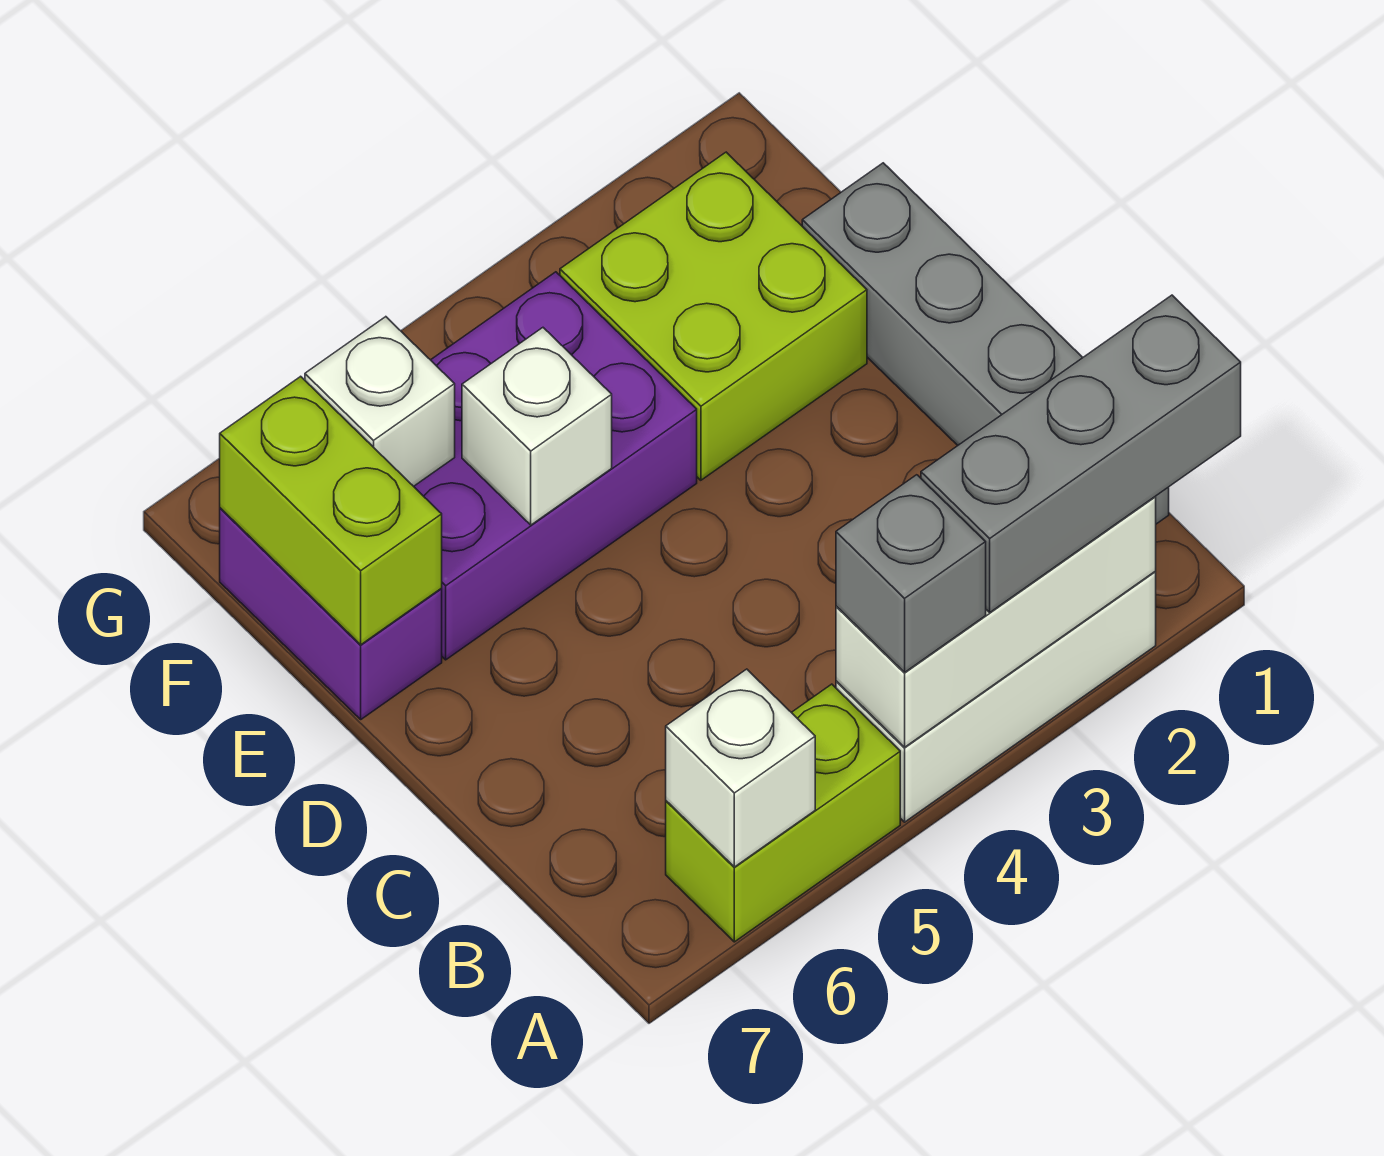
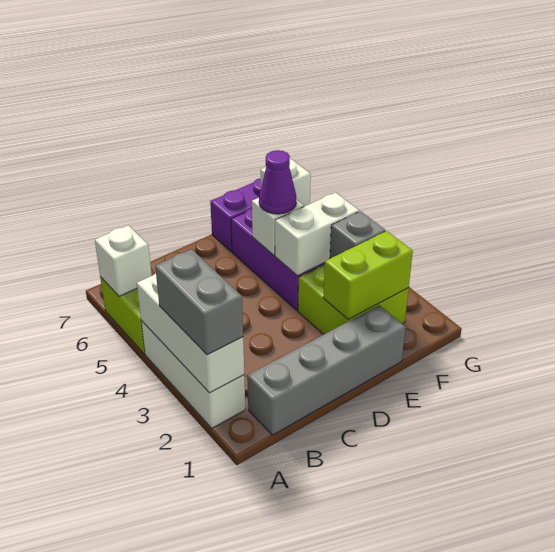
grey 1x3 brick [921,295,1241,612] -> grey 1x2 brick [155,249,243,355]
grey 1x1 brick [836,475,986,672] -> grey 1x1 brick moved to [330,211,385,258]
none -> white 1x2 brick [275,193,359,276]
none -> purple 1x1 cone [259,150,296,214]
lime 1x2 brick [220,376,442,645] -> lime 1x2 brick moved to [323,231,413,320]

